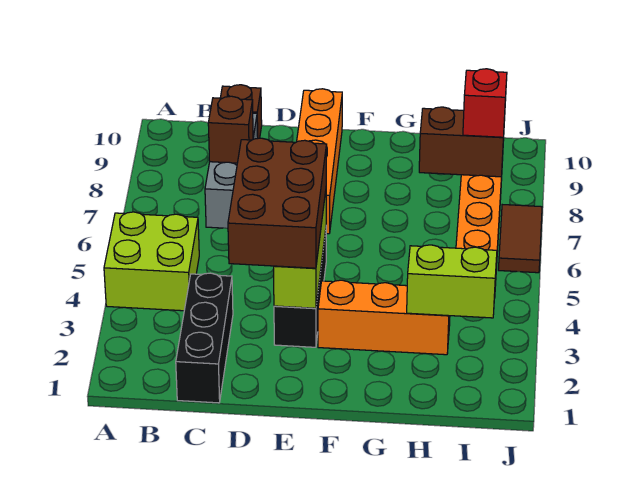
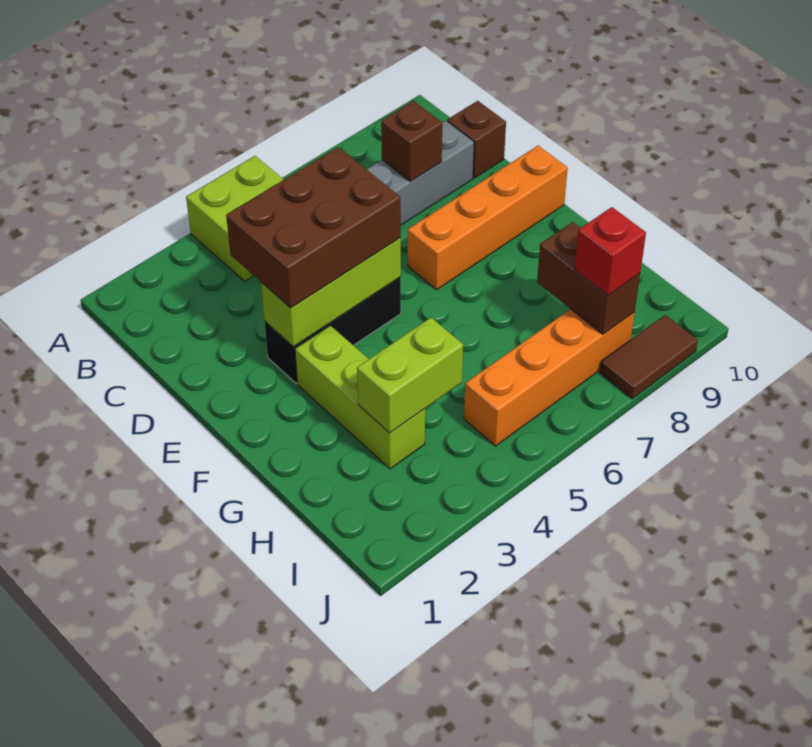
black 1x3 brick [176,273,233,403] -> none
orange 1x3 brick [318,280,450,355] -> lime 1x3 brick [295,326,425,469]
lime 1x2 brick [407,245,497,318] -> lime 1x2 brick turned to [357,318,463,433]
brown 1x2 tile [498,205,542,273] -> brown 1x2 tile moved to [600,315,698,399]

